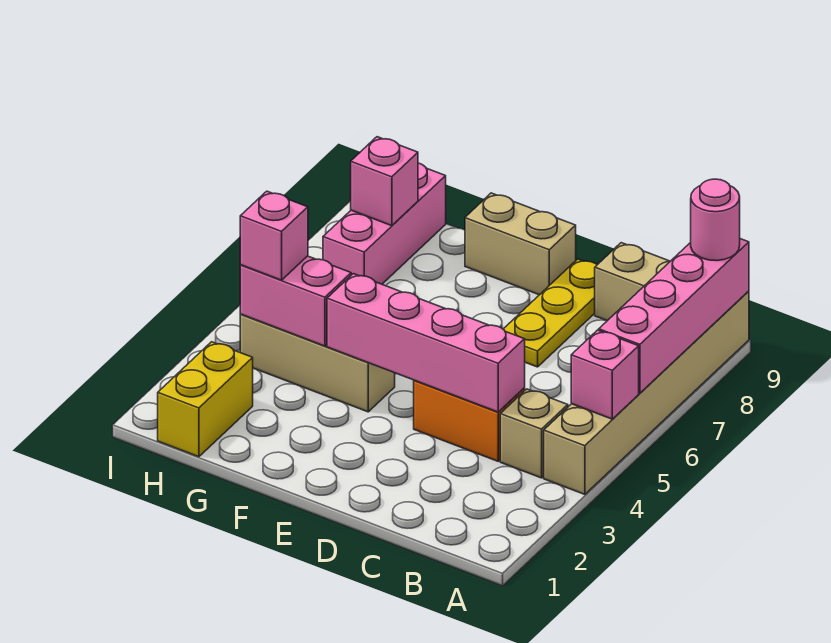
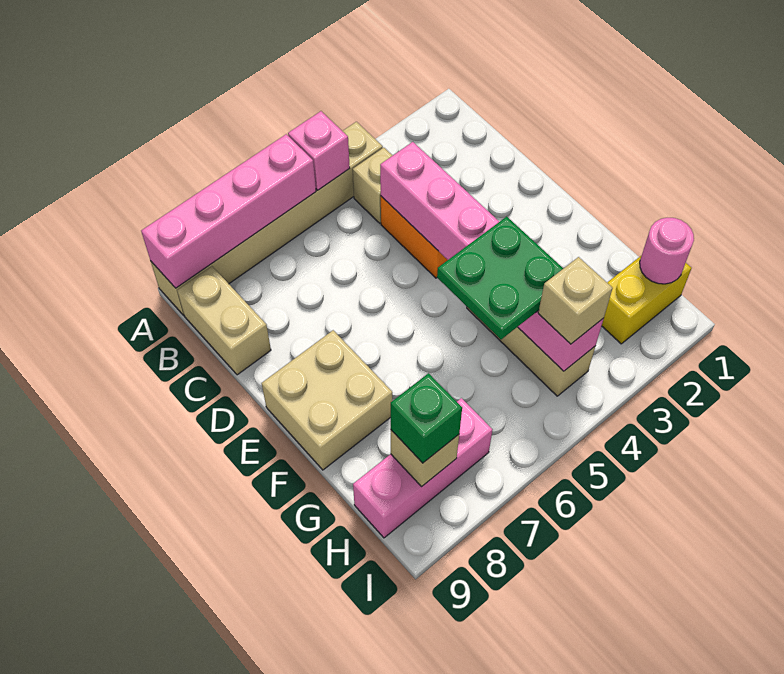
pink 1x1 round brick [691,179,740,261] -> pink 1x1 round brick moved to [640,218,694,284]
yellow 1x3 plate [503,259,597,367] -> none
tan 1x2 brick [465,193,576,295] -> tan 2x2 brick [262,330,392,470]
none -> green 2x2 plate [437,217,563,339]
pink 1x1 brick [240,191,308,280] -> tan 1x1 brick [538,257,613,344]
pink 1x1 brick [351,137,418,226] -> tan 1x1 brick [391,430,459,487]
none -> green 1x1 brick [391,373,462,463]

